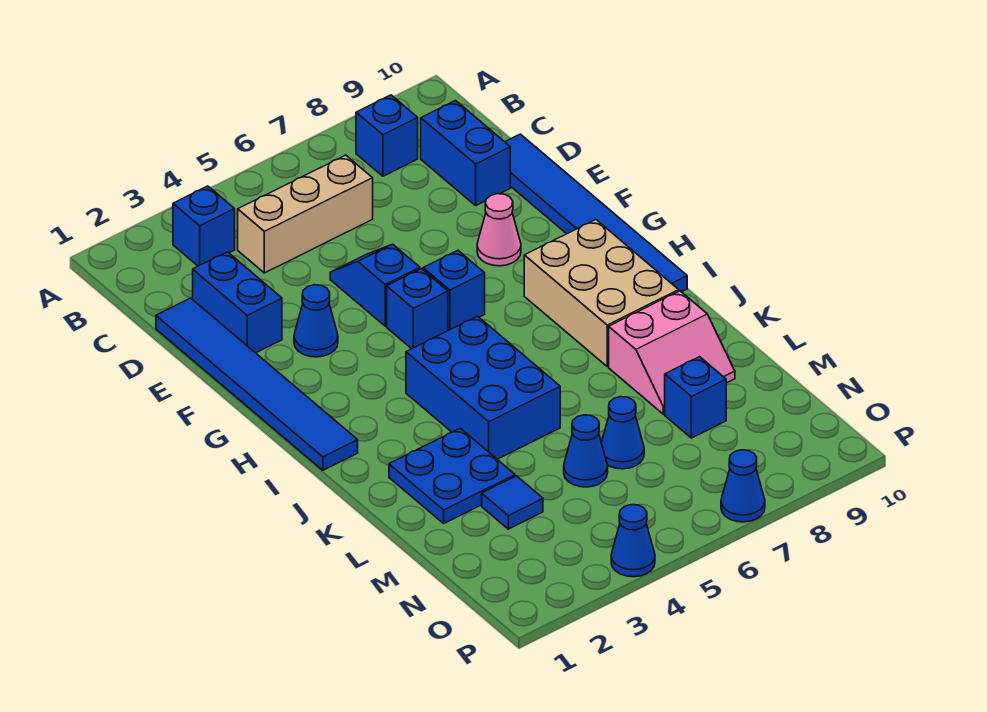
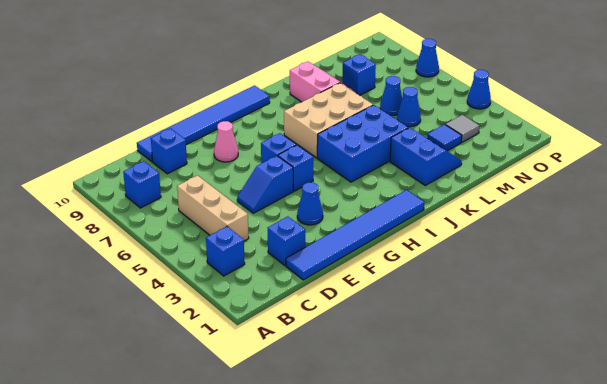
blue 1x2 brick [421,101,510,206] -> blue 1x1 brick [151,128,187,174]
blue 1x2 brick [193,252,282,353] -> blue 1x1 brick [268,216,305,266]
tan 2x3 brick [524,220,679,367] -> tan 2x3 brick moved to [284,83,373,158]
blue 2x2 plate [389,428,515,523] -> blue 2x2 slope [390,128,462,185]
none -> grey 1x1 tile [445,115,479,142]

